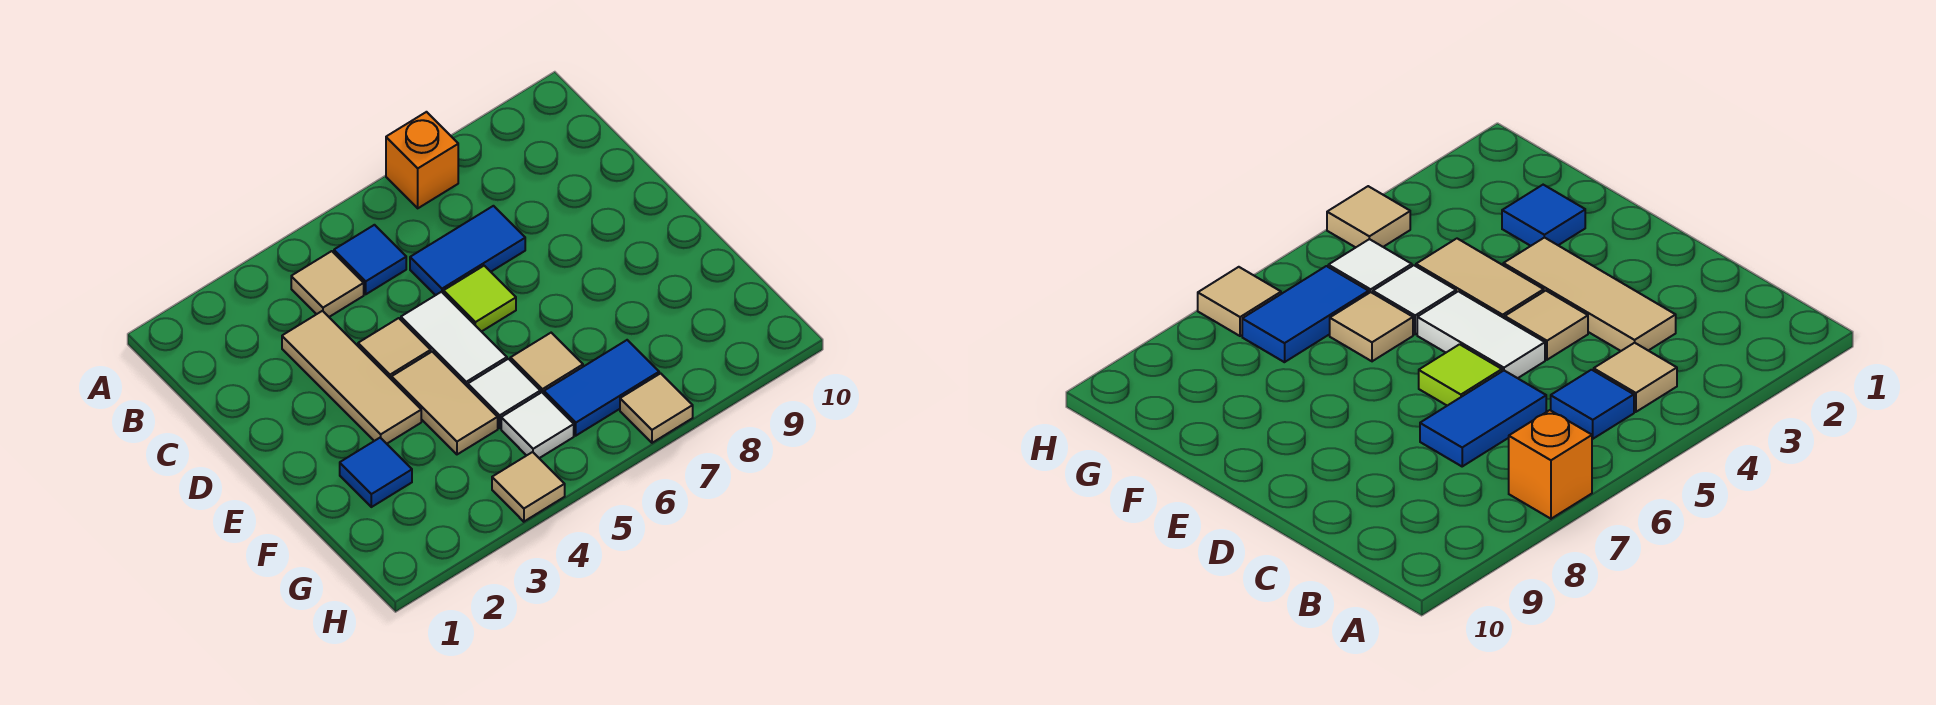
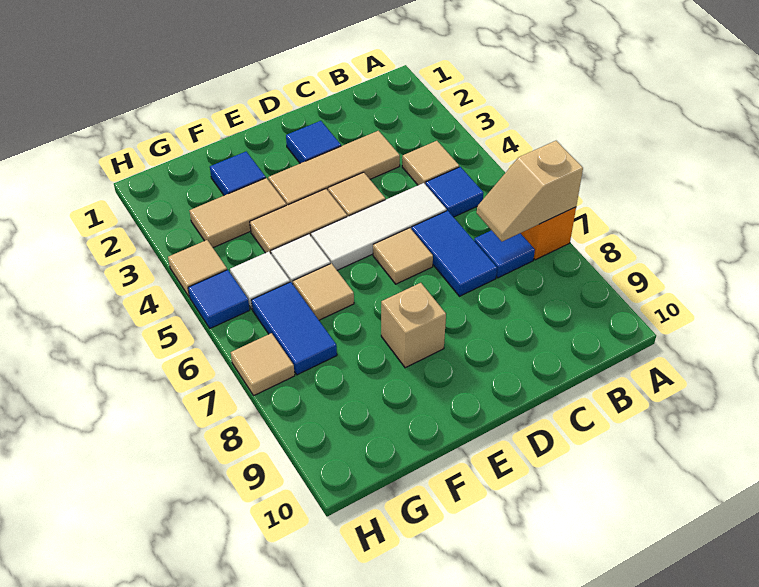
none -> tan 1x2 slope [477,141,583,241]
none -> blue 1x1 tile [474,230,535,278]
none -> blue 1x1 tile [286,121,341,163]
white 1x2 tile [401,292,507,387] -> white 1x3 tile [311,183,447,270]
lime 1x1 tile [444,266,516,332] -> tan 1x1 tile [373,228,433,284]
none -> tan 1x1 brick [381,283,446,368]
none -> tan 1x2 tile [190,178,286,248]
none -> blue 1x1 tile [188,270,250,328]

